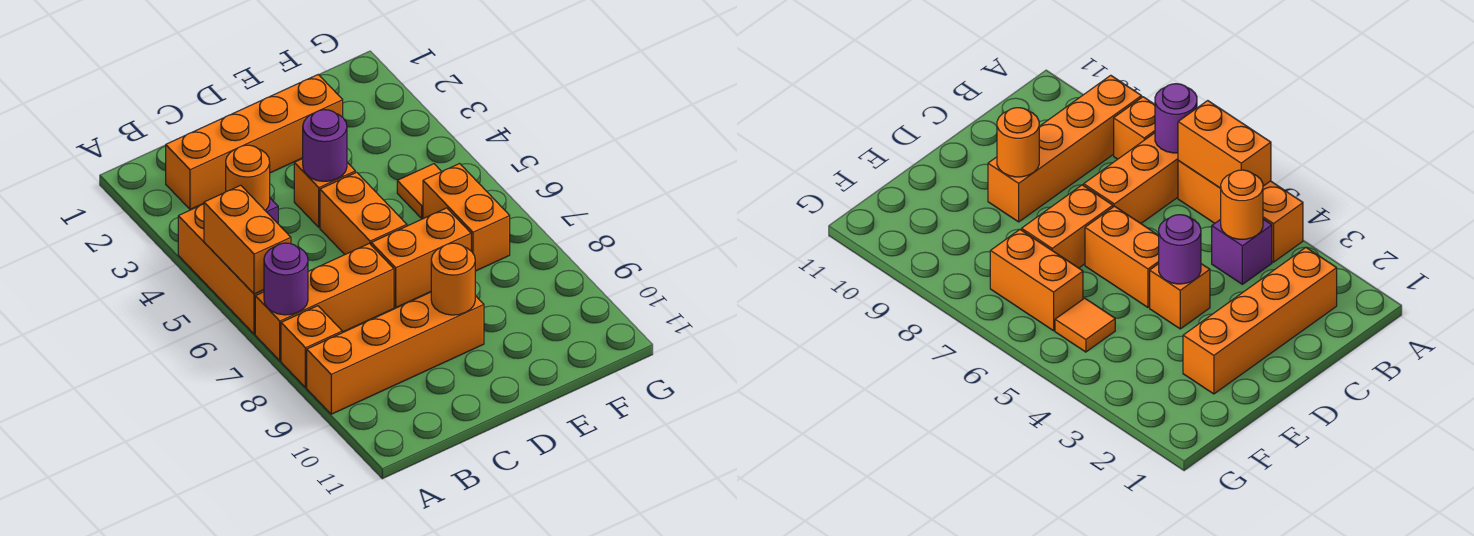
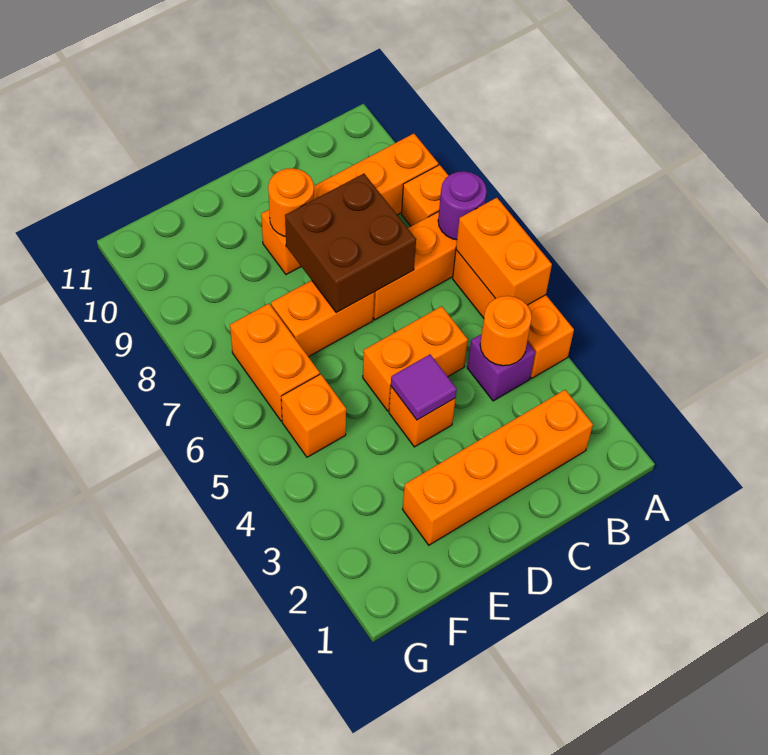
none -> brown 2x2 brick [285,174,416,313]
purple 1x1 round brick [303,110,347,181] -> purple 1x1 tile [391,354,457,420]
orange 1x2 brick [320,172,407,254] -> orange 1x2 brick turned to [363,306,468,411]
orange 1x1 tile [397,164,442,218] -> orange 1x1 brick [281,374,346,457]

